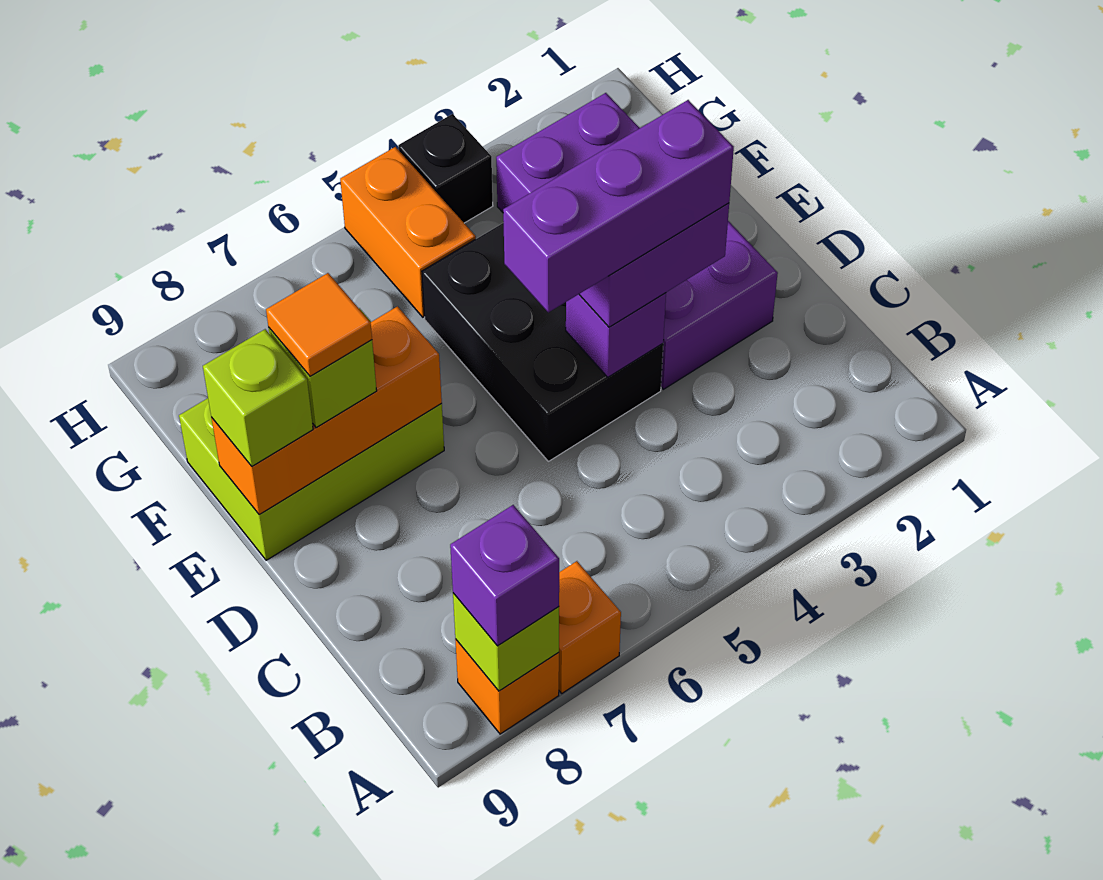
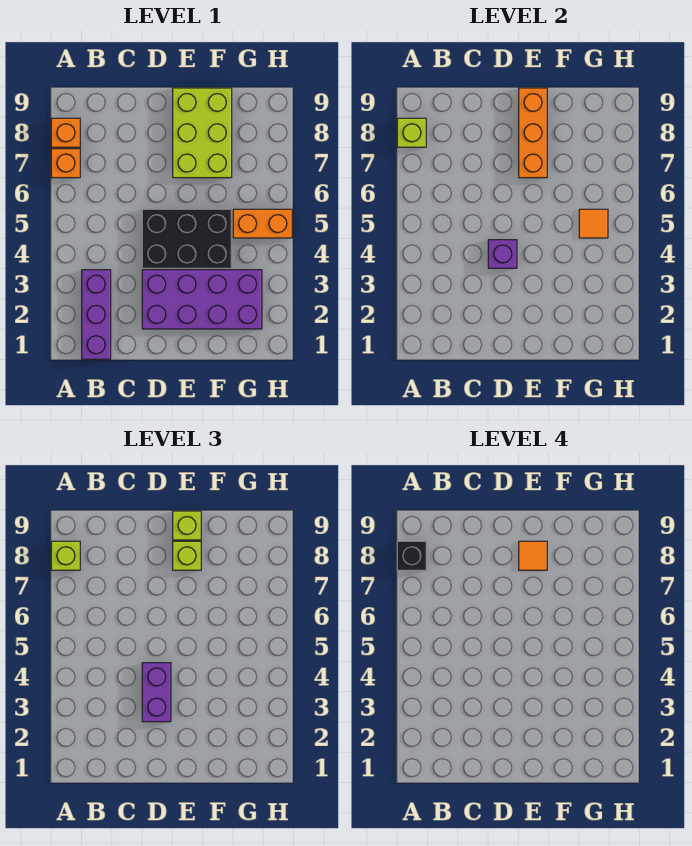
purple 1x1 brick [450,505,559,646] -> lime 1x1 brick [51,541,80,570]
purple 1x3 brick [503,100,734,312] -> purple 1x3 brick moved to [82,270,111,359]
none -> orange 1x1 tile [579,209,608,238]
black 1x1 brick [398,114,493,223] -> black 1x1 brick moved to [397,541,426,570]

